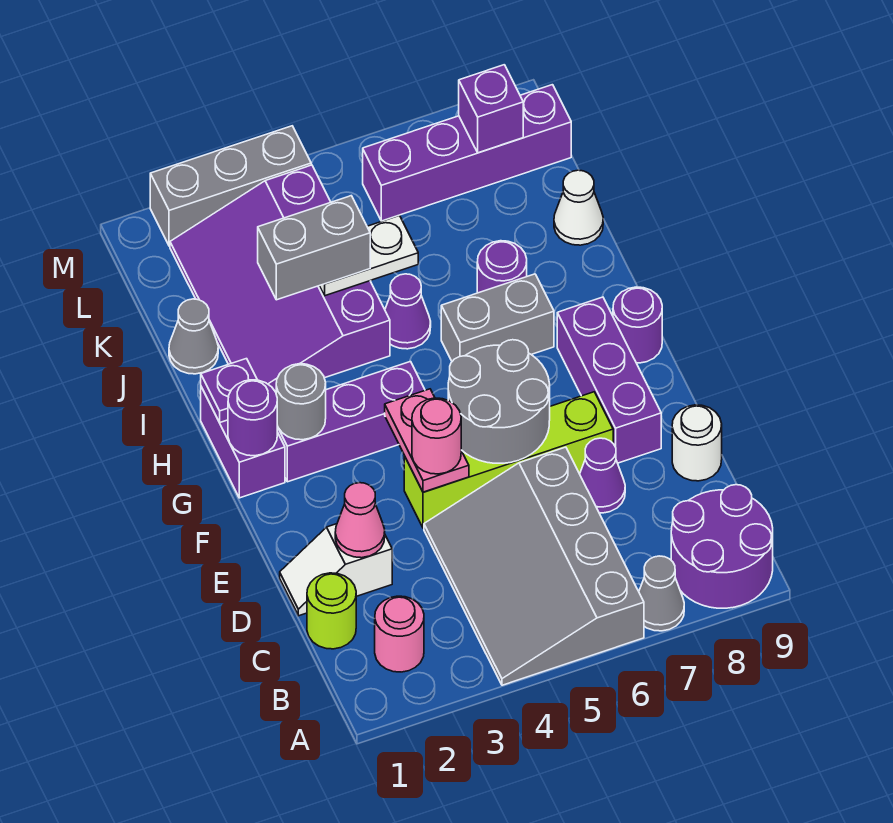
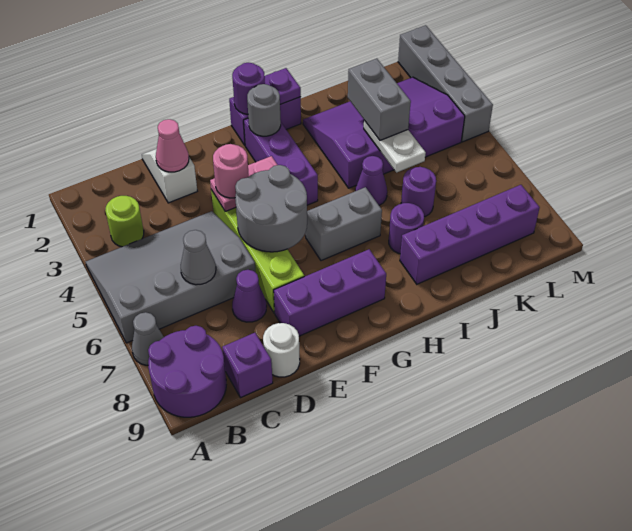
pink 1x1 round brick [375,596,424,672] -> none
lime 1x1 round brick [307,573,356,649] -> lime 1x1 round brick moved to [105,196,144,247]
purple 1x1 round brick [613,287,662,363] -> purple 1x1 round brick moved to [401,167,436,217]
grey 1x2 brick [441,274,554,361] -> grey 1x2 brick turned to [305,187,382,261]
grey 1x1 cone [169,299,218,374] -> grey 1x1 cone moved to [181,230,216,285]
white 1x1 cone [554,170,603,245] -> none
purple 1x4 brick [363,85,571,221] -> purple 1x4 brick turned to [400,185,540,284]
purple 1x1 brick [459,65,523,153] -> purple 1x1 brick moved to [222,333,273,398]
grey 1x3 brick [150,126,311,246] -> grey 1x4 brick [398,25,493,142]

